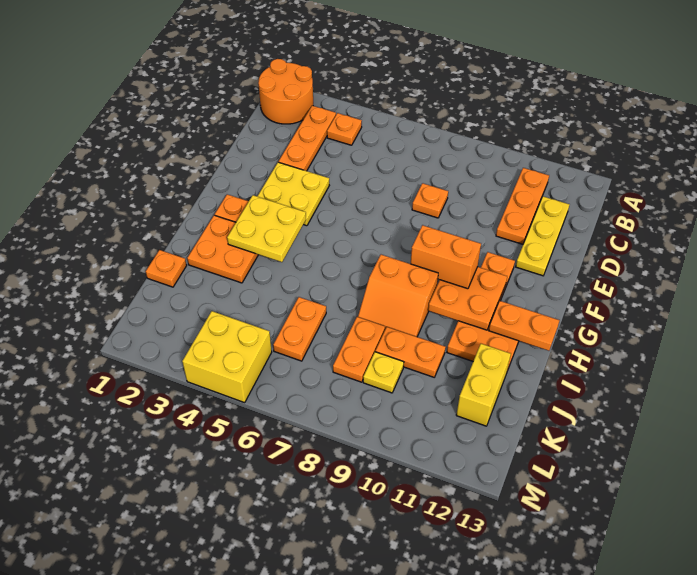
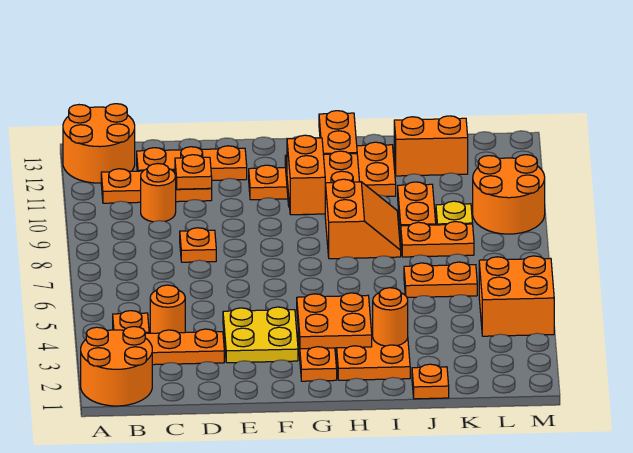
none -> orange 2x2 round brick [63,104,135,183]
none -> orange 1x1 round brick [150,285,185,333]
none -> orange 1x1 round brick [141,164,176,222]
yellow 1x3 plate [516,196,570,276] -> orange 1x3 plate [137,146,247,180]
none -> orange 1x1 plate [175,155,212,189]
yellow 2x2 plate [227,195,306,262] -> orange 2x2 plate [297,293,372,349]
none -> orange 1x1 round brick [373,288,408,346]
yellow 1x2 brick [456,344,511,426] -> orange 1x2 brick [394,116,468,176]
yellow 2x2 brick [182,311,272,403] -> orange 2x2 brick [479,256,554,336]
none -> orange 2x2 round brick [473,155,545,234]

